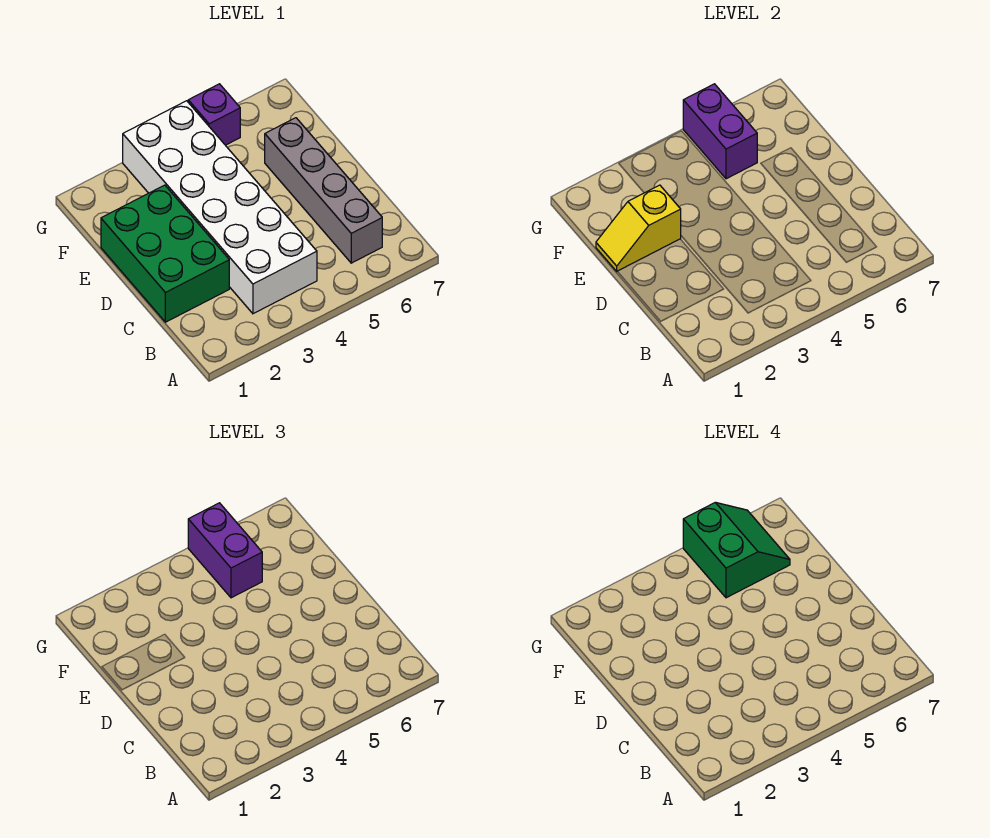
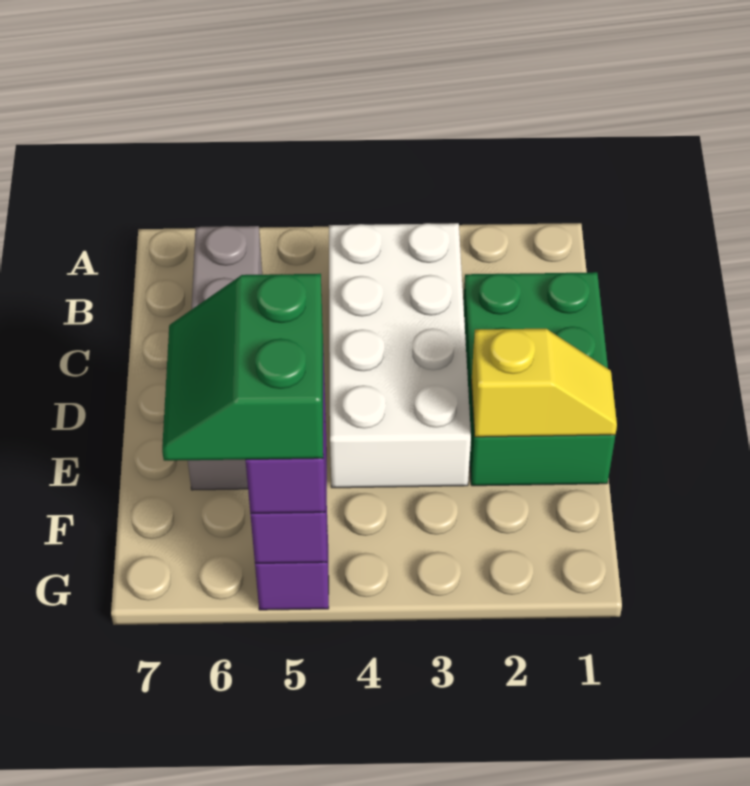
white 2x6 brick [123,101,317,314] -> white 2x4 brick [329,223,471,488]

